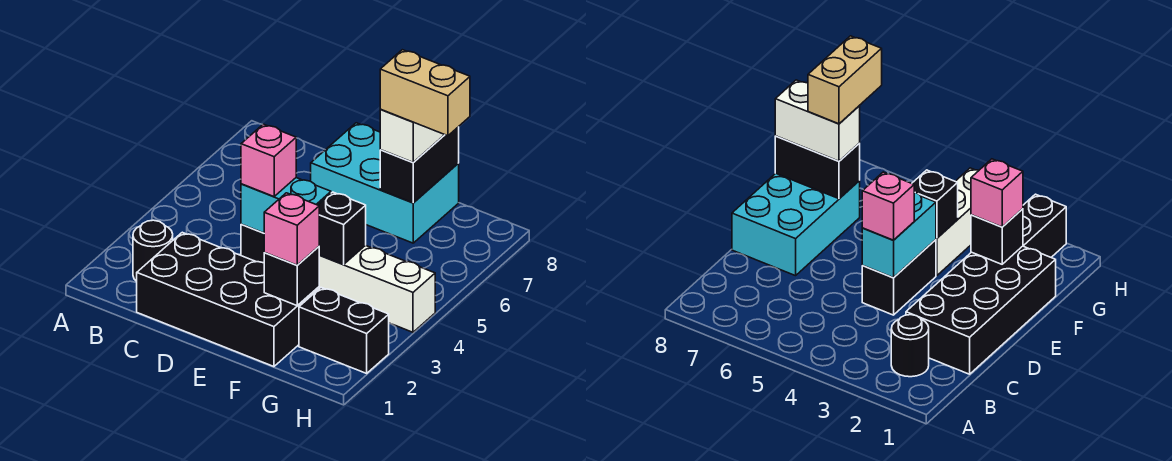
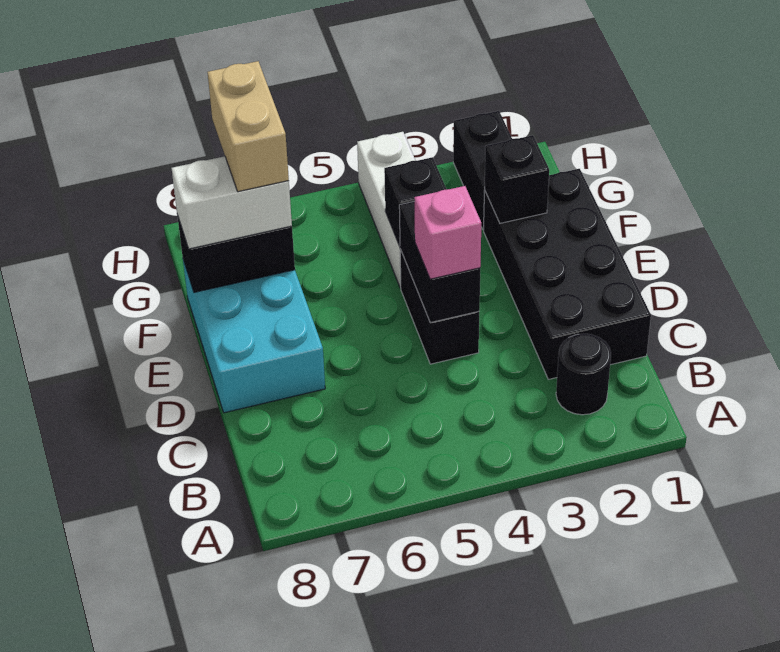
cyan 1x2 brick [241,178,331,233] -> black 1x2 brick [399,201,480,323]
pink 1x1 brick [264,193,319,265] -> none

